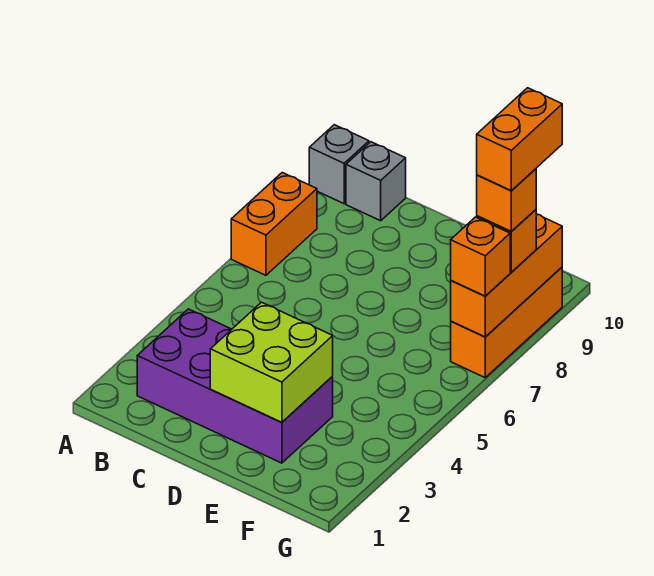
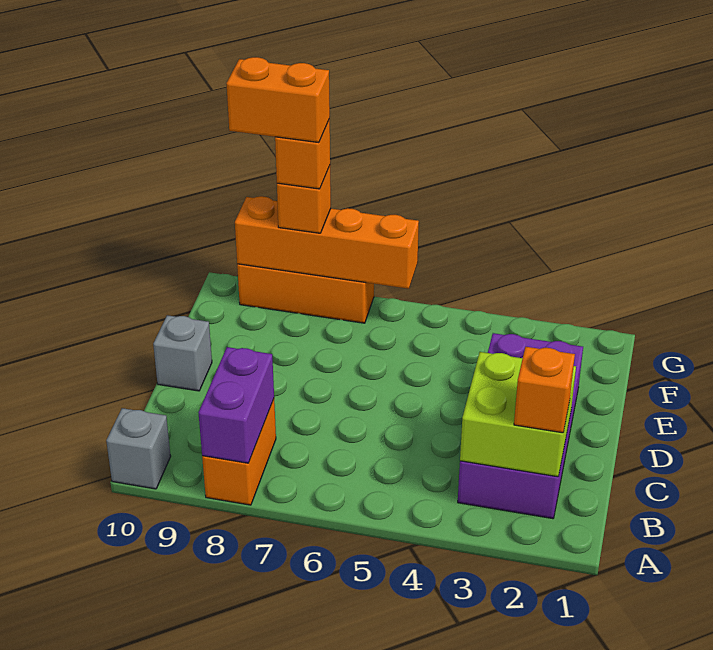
orange 1x2 brick [231,173,317,275] -> orange 1x2 brick turned to [202,399,276,505]
none -> purple 1x2 brick [198,347,274,463]
grey 1x1 brick [346,142,406,221] -> grey 1x1 brick moved to [153,315,212,391]
lime 2x2 brick [210,302,333,423] -> lime 2x2 brick moved to [460,352,576,477]
orange 1x3 brick [451,214,562,337] -> orange 1x4 brick [235,196,419,289]
orange 1x1 brick [451,217,510,296] -> orange 1x1 brick moved to [514,347,575,433]

